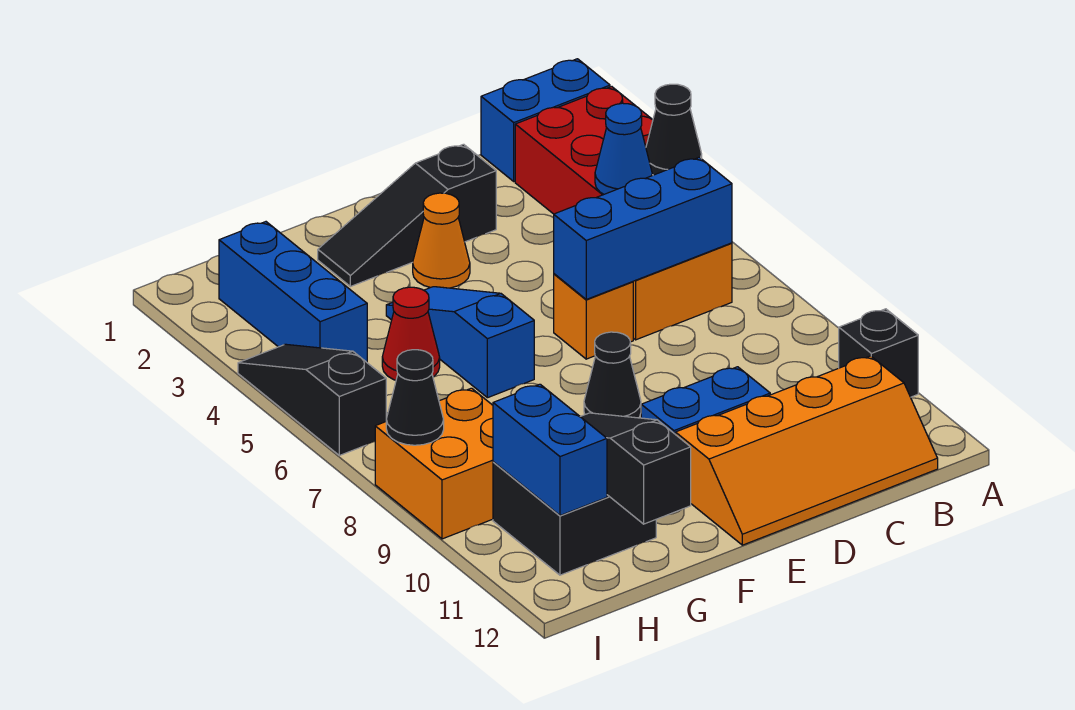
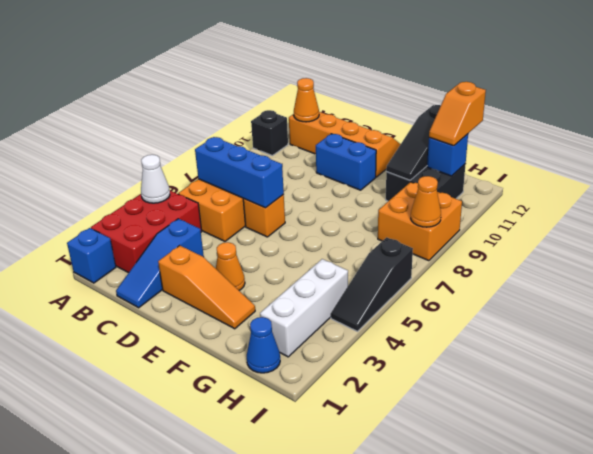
blue 1x2 brick [481,59,610,181] -> blue 1x1 brick [67,228,116,283]
black 1x1 cone [646,84,702,175] -> white 1x1 cone [141,155,170,203]
blue 1x1 cone [595,103,652,194] -> blue 1x1 cone moved to [247,317,280,373]
none -> orange 1x1 cone [294,78,319,122]
black 1x3 slope [318,144,496,287] -> orange 1x3 slope [158,245,255,329]
black 1x1 cone [584,332,641,418] -> none
blue 1x3 slope [386,287,534,398] -> blue 1x3 slope moved to [116,219,204,308]
red 1x1 cone [382,287,440,380] -> none
blue 1x3 brick [219,222,367,362] -> white 1x3 brick [260,259,348,357]
blue 1x2 brick [493,384,607,516] -> blue 1x1 brick [427,134,468,176]
none -> orange 1x2 slope [429,82,486,146]
black 1x1 cone [386,350,444,445] -> orange 1x1 cone [411,176,441,227]

